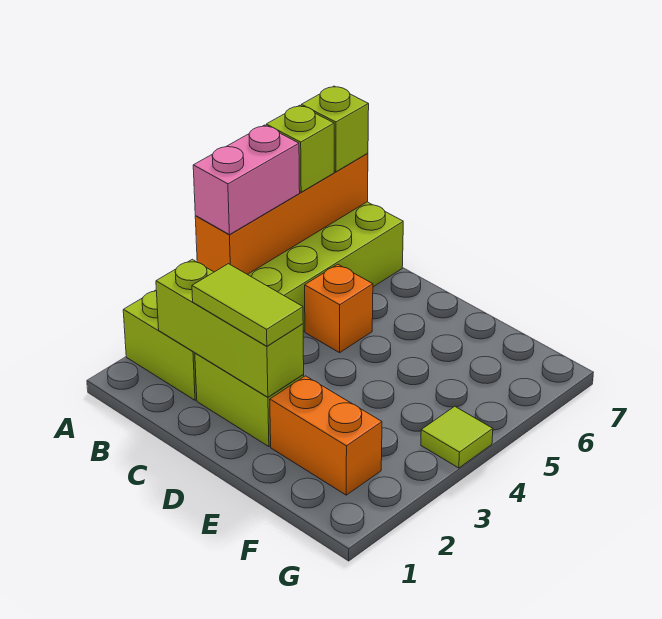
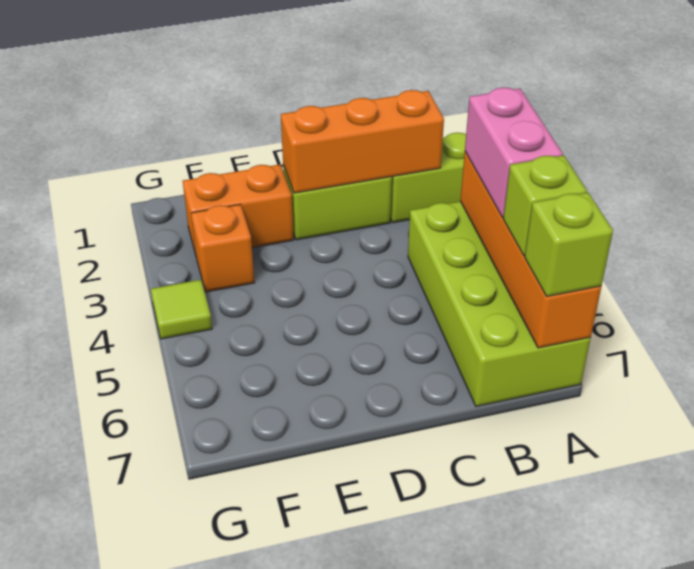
lime 1x3 brick [156,259,304,397] -> orange 1x3 brick [281,90,444,193]
lime 1x2 tile [192,264,303,346] -> none
orange 1x1 brick [305,264,373,353] -> orange 1x1 brick moved to [191,204,254,292]

